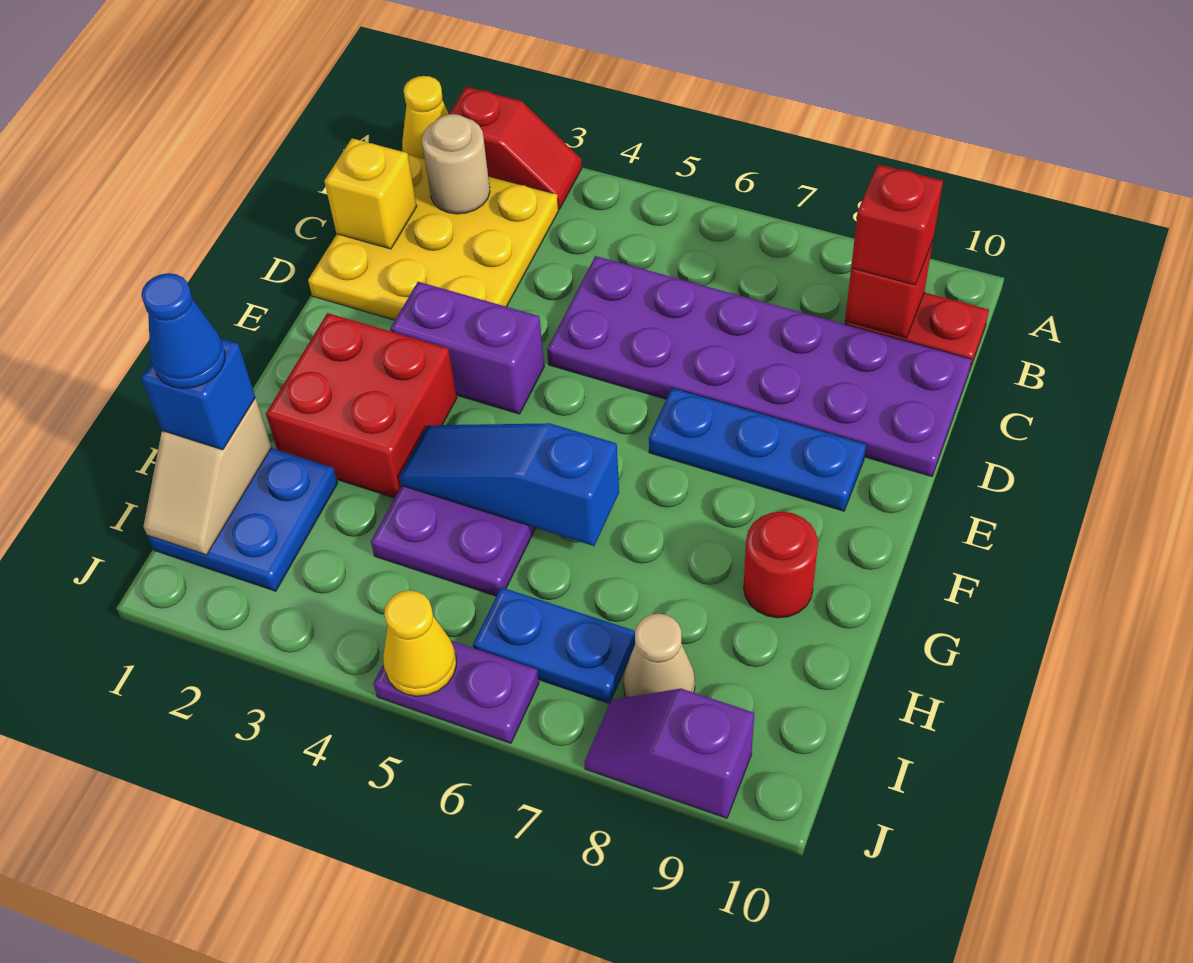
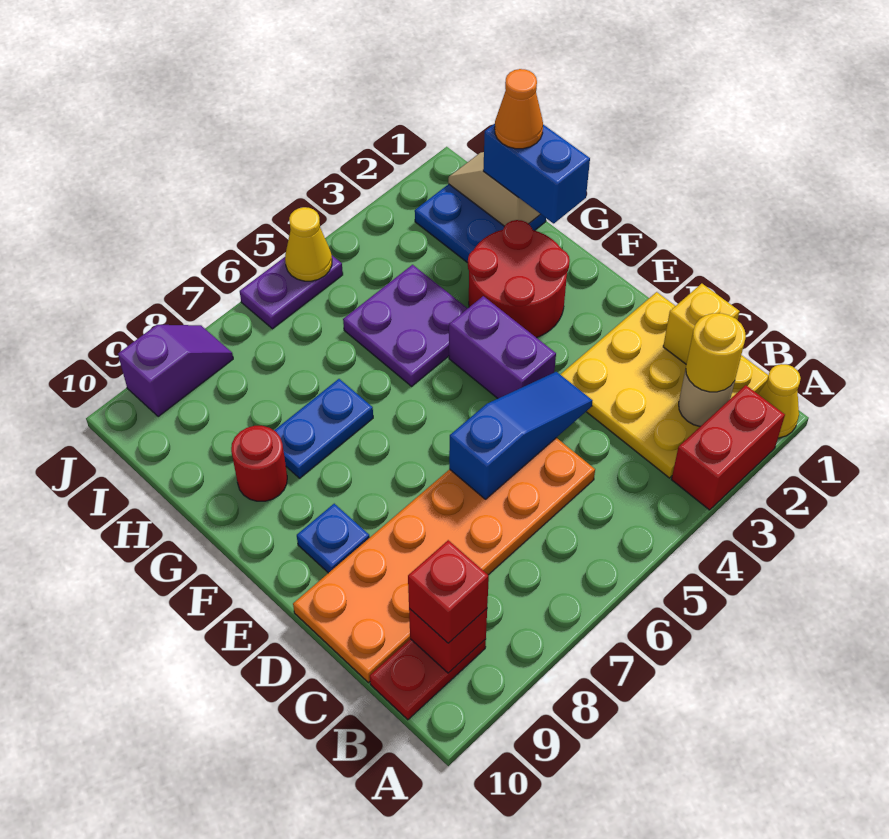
red 1x2 slope [449,87,582,209] -> red 1x2 brick [671,385,785,510]
none -> yellow 1x1 round brick [686,313,746,392]
purple 2x6 plate [547,256,972,476] -> orange 2x6 plate [293,438,595,683]
purple 1x2 brick [391,282,544,414] -> purple 1x2 brick turned to [449,296,556,398]
blue 1x3 plate [649,388,866,511] -> blue 1x1 plate [297,504,370,573]
red 2x2 brick [266,313,457,498] -> red 2x2 round brick [468,220,570,338]
blue 1x3 slope [399,423,619,546] -> blue 1x3 slope moved to [449,372,593,499]
blue 1x1 brick [141,339,255,450] -> blue 1x2 brick [483,124,590,223]
blue 1x1 cone [141,273,225,388] -> orange 1x1 cone [495,69,543,149]
blue 1x2 plate [473,587,635,704] -> blue 1x2 plate moved to [274,379,373,478]
tan 1x1 cone [623,614,695,698] -> none

